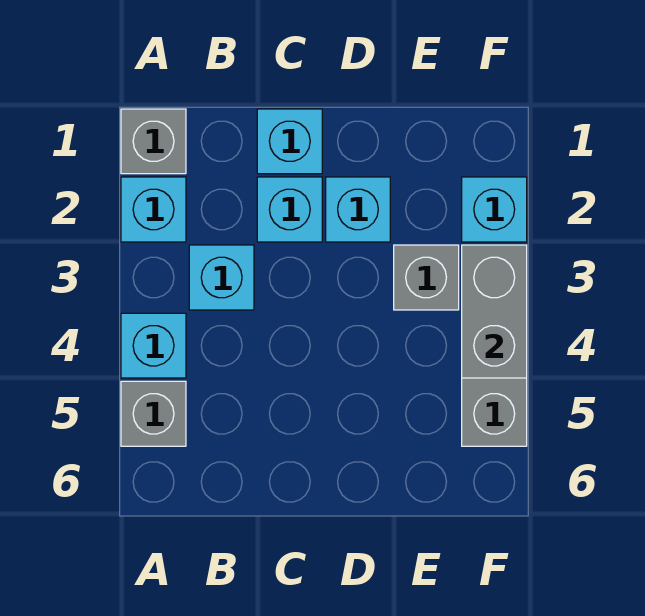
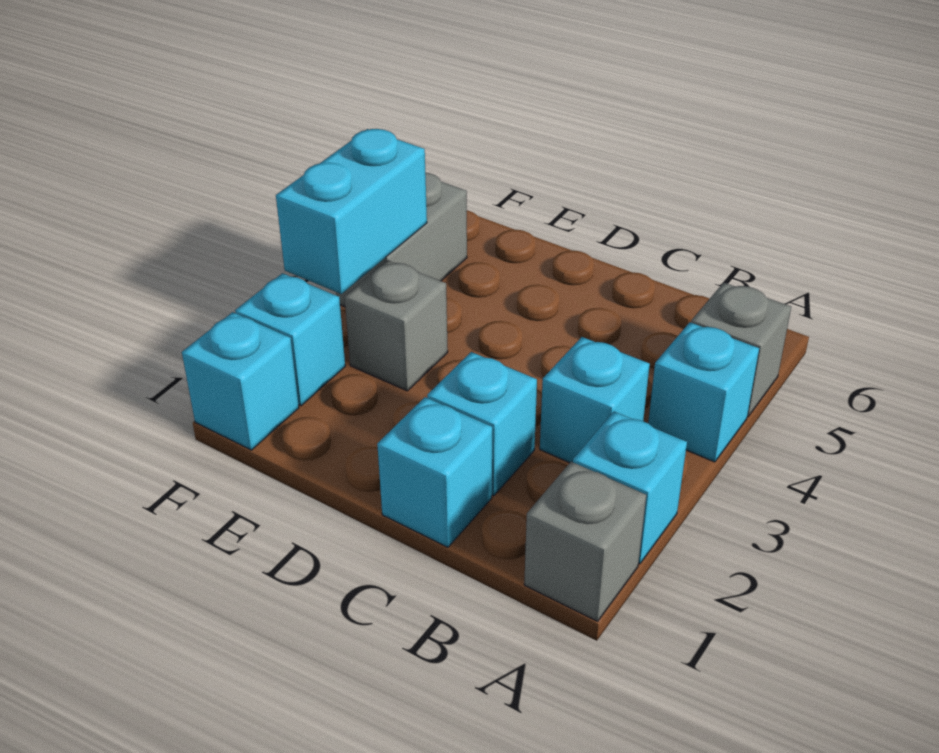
cyan 1x1 brick [326,177,390,242] -> cyan 1x1 brick moved to [182,312,299,450]
grey 1x2 brick [462,245,527,378] -> cyan 1x2 brick [276,129,427,294]

